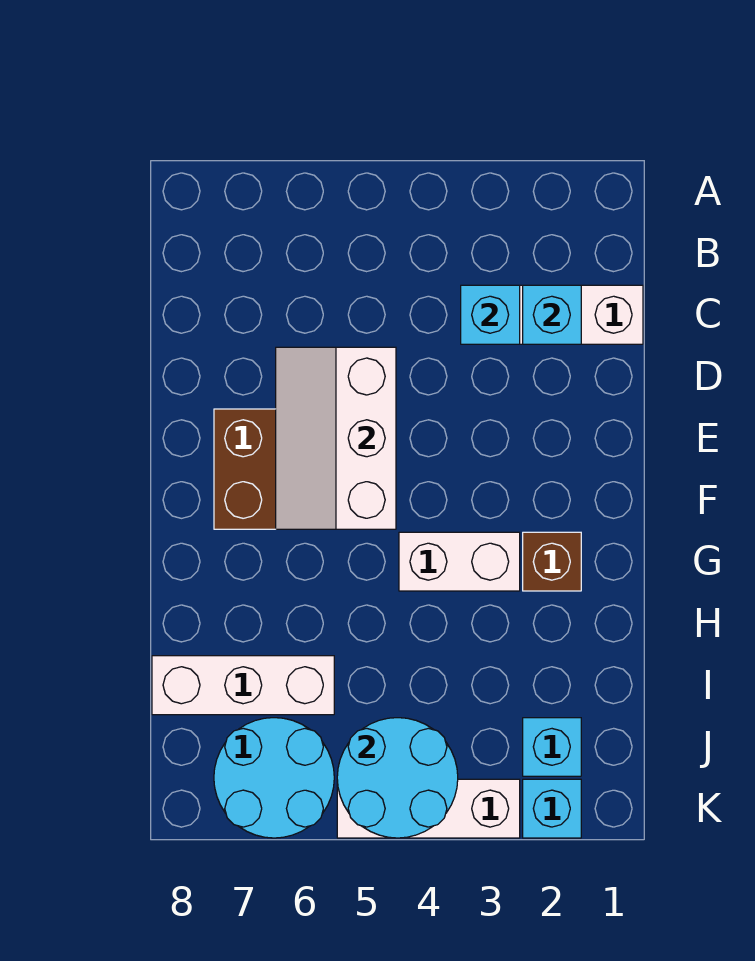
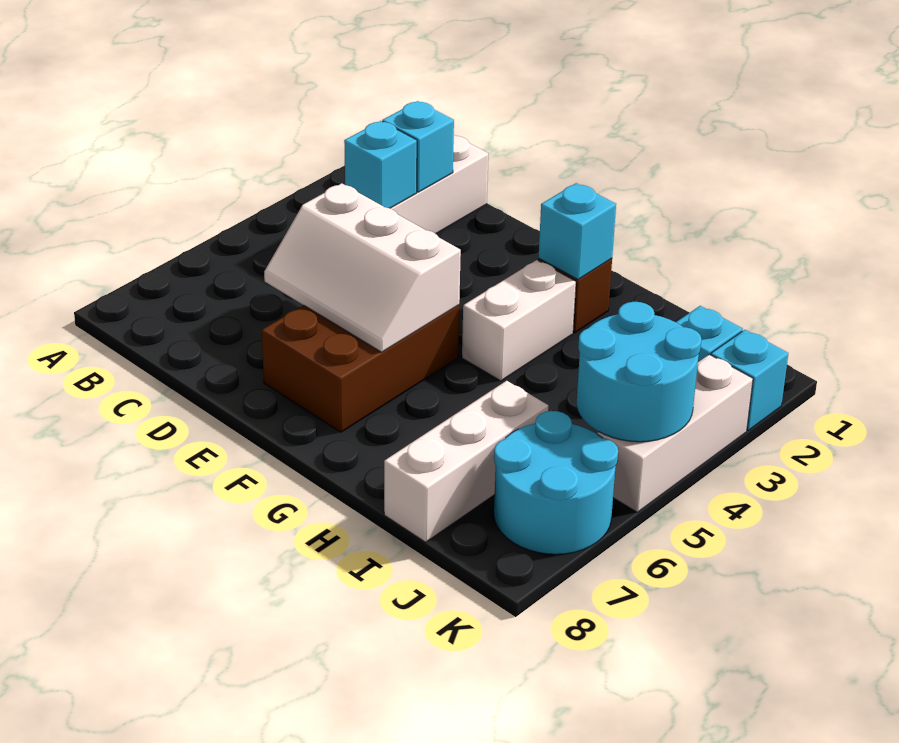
none -> cyan 1x1 brick [539,183,616,280]

